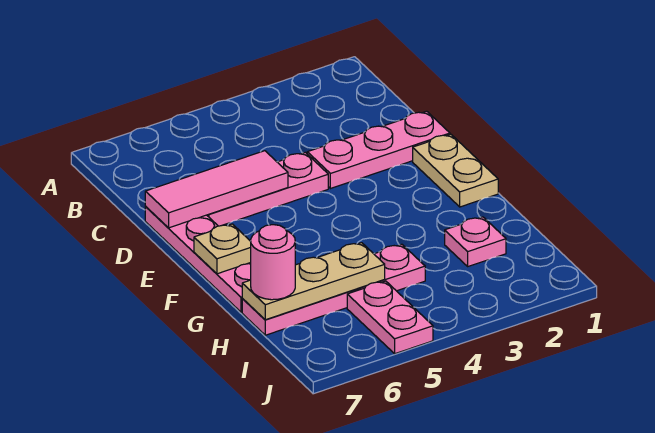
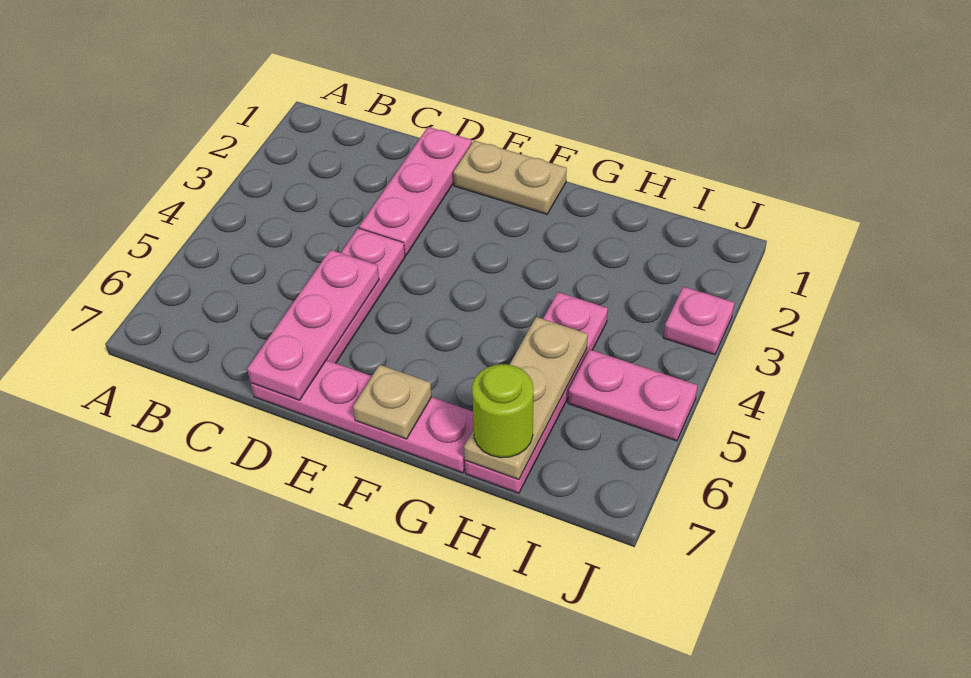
pink 1x3 tile [145,151,288,228] -> pink 1x3 plate [247,250,379,400]
pink 1x1 plate [445,217,506,266] -> pink 1x1 plate moved to [664,287,734,355]
pink 1x1 round brick [251,225,295,300] -> lime 1x1 round brick [472,364,533,458]

